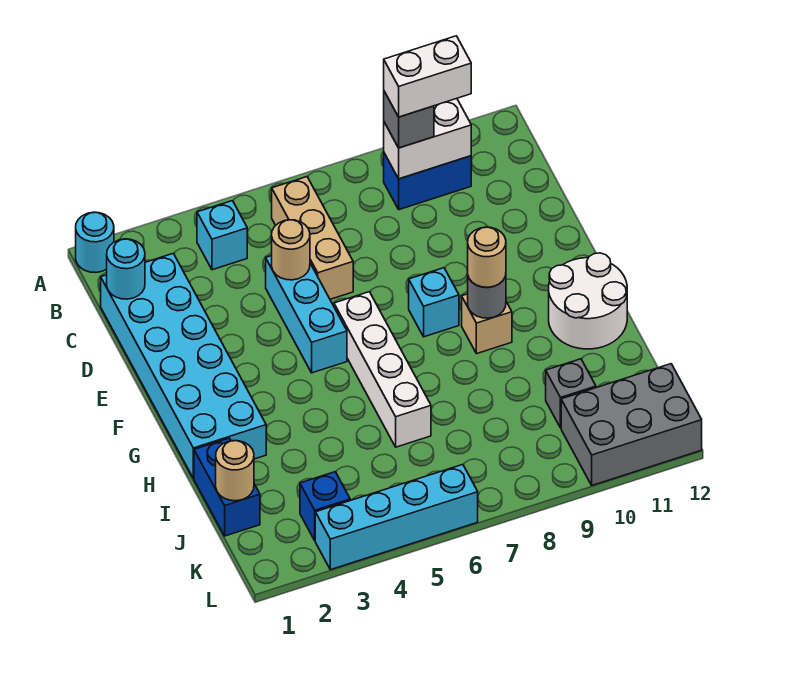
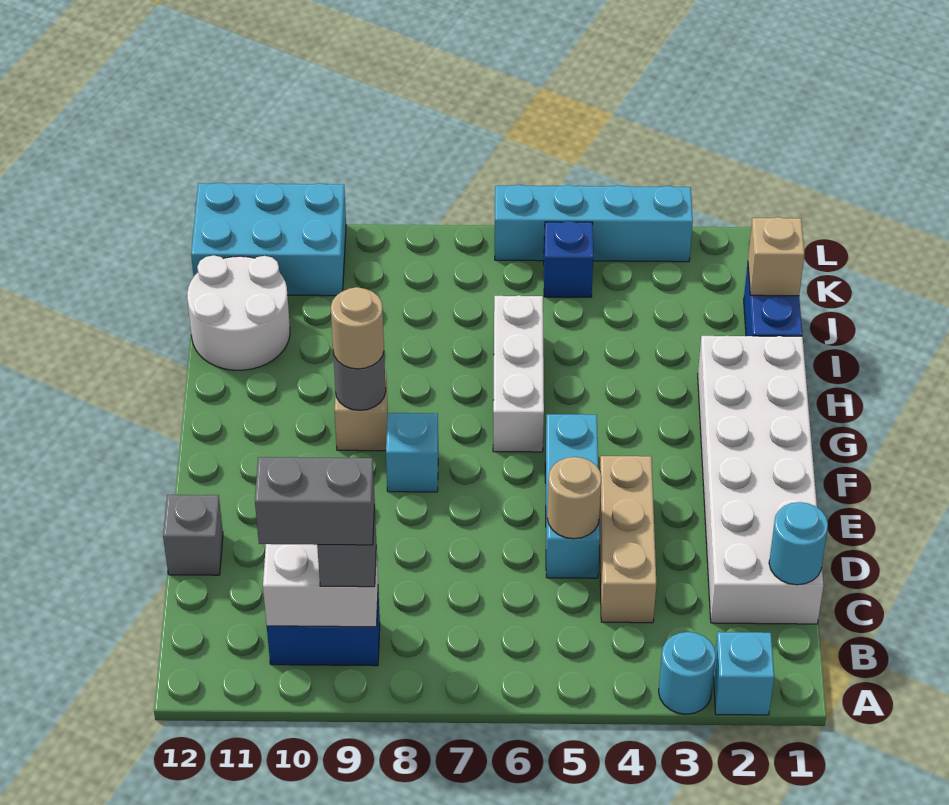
cyan 1x1 round brick [76,212,114,272] -> cyan 1x1 round brick moved to [659,632,716,714]
cyan 1x1 brick [197,201,247,270] -> cyan 1x1 brick moved to [713,632,774,715]
tan 1x3 brick [272,177,353,299] -> tan 1x3 brick moved to [599,456,656,623]
white 1x2 brick [384,36,471,117] -> grey 1x2 brick [255,457,375,545]
cyan 2x6 brick [101,254,266,479] -> white 2x6 brick [698,336,823,624]
white 1x4 brick [334,292,431,447] -> white 1x3 brick [493,295,544,452]
white 2x2 round brick [549,253,627,349] -> white 2x2 round brick moved to [187,255,290,370]
tan 1x1 round brick [216,441,254,501] -> tan 1x1 brick [748,217,805,296]
grey 1x1 brick [546,359,596,428] -> grey 1x1 brick moved to [163,495,223,575]
blue 1x1 brick [300,472,350,540] -> blue 1x1 brick moved to [544,221,593,297]
grey 2x3 brick [561,364,702,485] -> cyan 2x3 brick [191,183,346,296]

